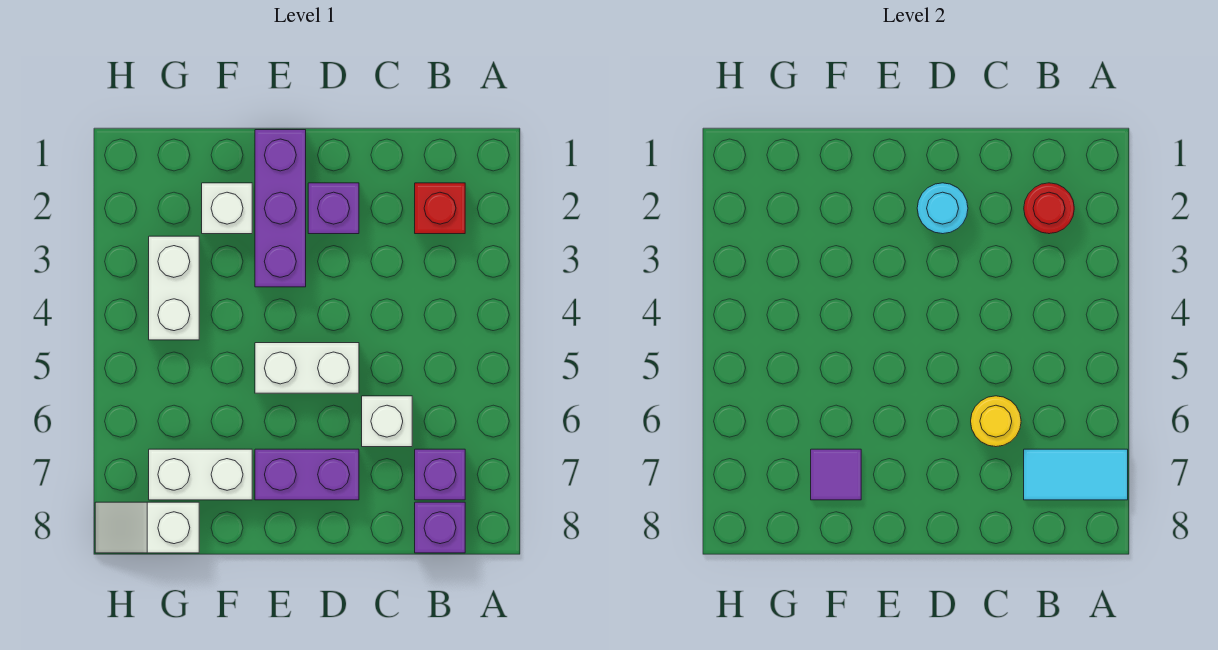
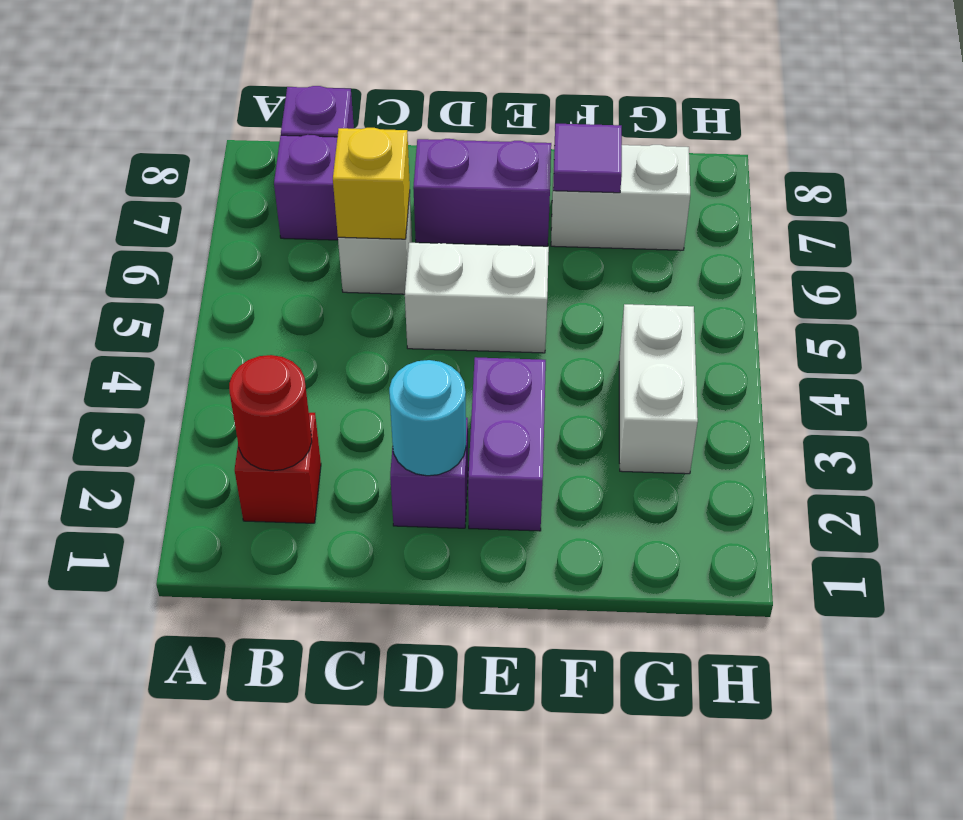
cyan 1x2 tile [1024,449,1128,500] -> none
yellow 1x1 round brick [971,396,1021,447] -> yellow 1x1 brick [333,128,410,239]
purple 1x3 brick [255,130,306,287] -> purple 1x2 brick [468,357,546,531]
white 1x1 brick [202,183,252,234] -> none
white 1x2 slope [95,502,199,553] -> none

